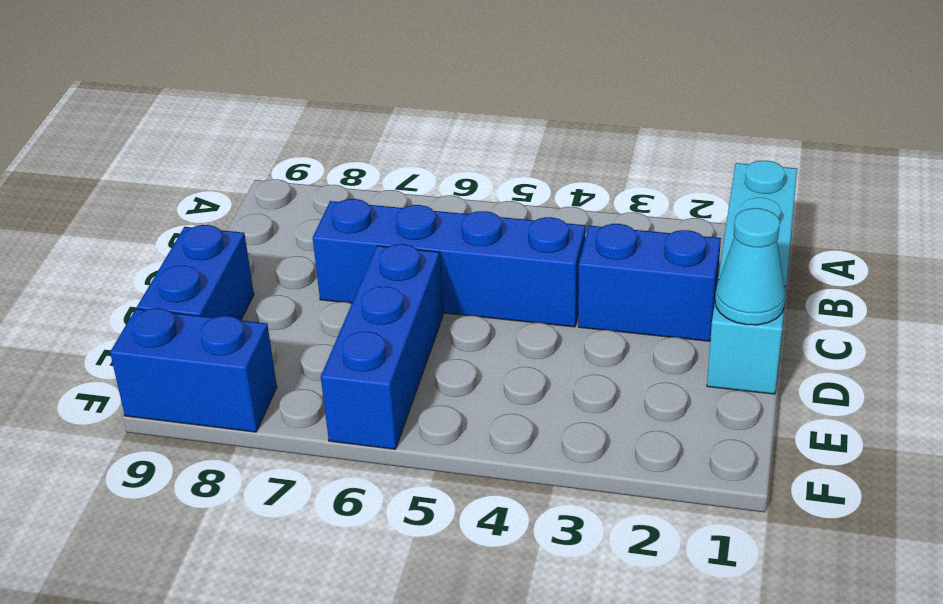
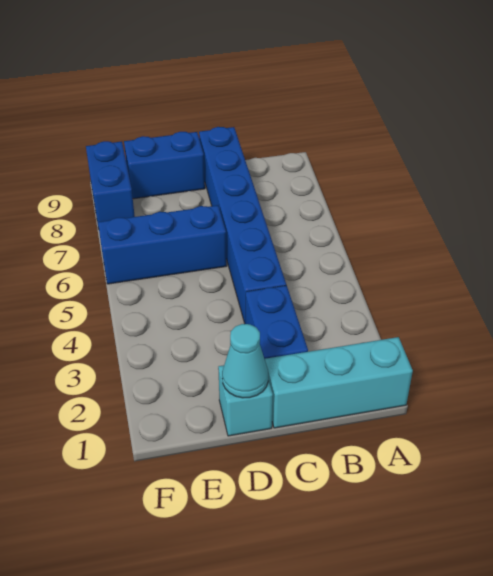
blue 1x4 brick [313,199,586,327] -> blue 1x6 brick [199,127,286,324]

